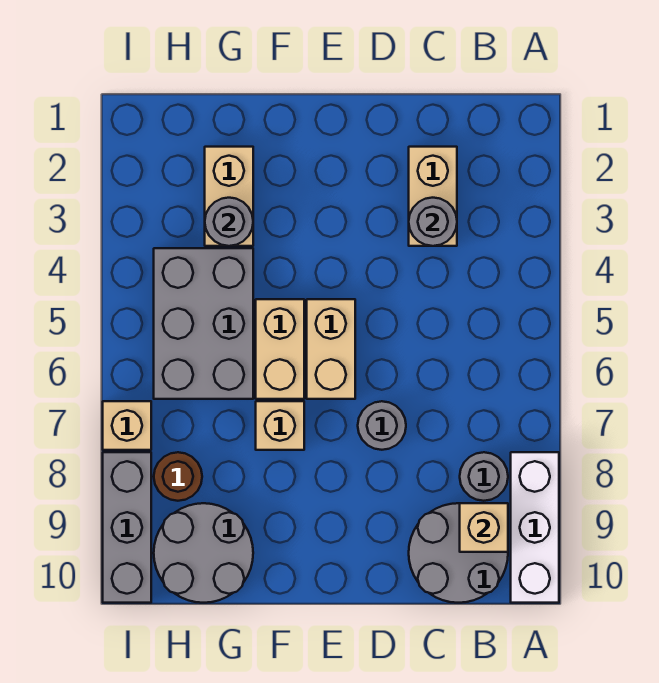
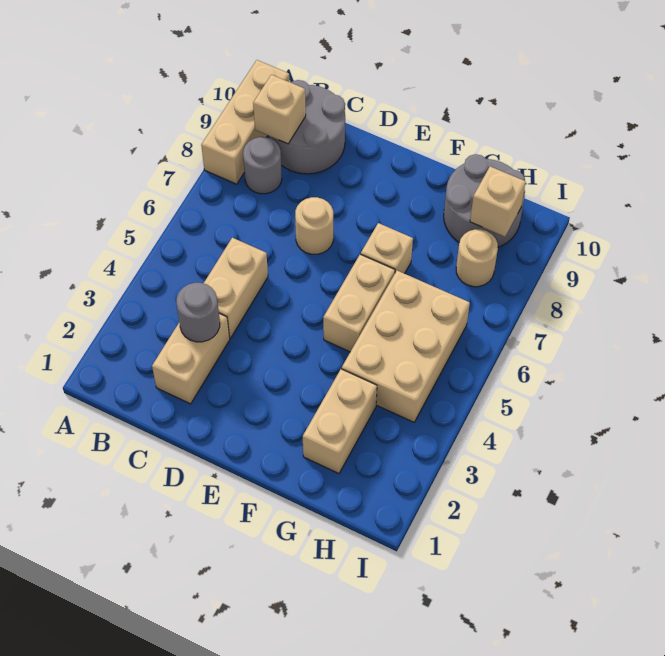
white 1x3 brick [511,452,559,603] -> tan 1x3 brick [201,60,289,184]
grey 1x1 round brick [358,401,406,450] -> tan 1x1 round brick [295,197,333,254]
tan 1x2 brick [307,299,355,399] -> tan 1x2 brick moved to [204,238,268,338]
grey 1x1 round brick [205,198,253,246] -> none
grey 2x3 brick [154,248,253,399] -> tan 2x3 brick [342,271,470,422]
brown 1x1 round brick [154,452,202,501] -> tan 1x1 round brick [456,229,498,287]
tan 1x1 brick [103,401,151,450] -> tan 1x1 brick moved to [470,167,526,237]
grey 1x3 brick [103,452,151,603] -> none

